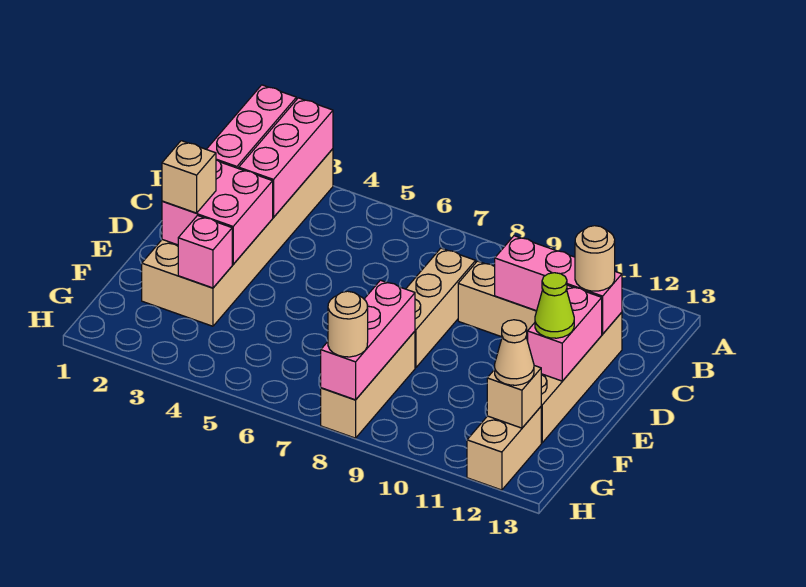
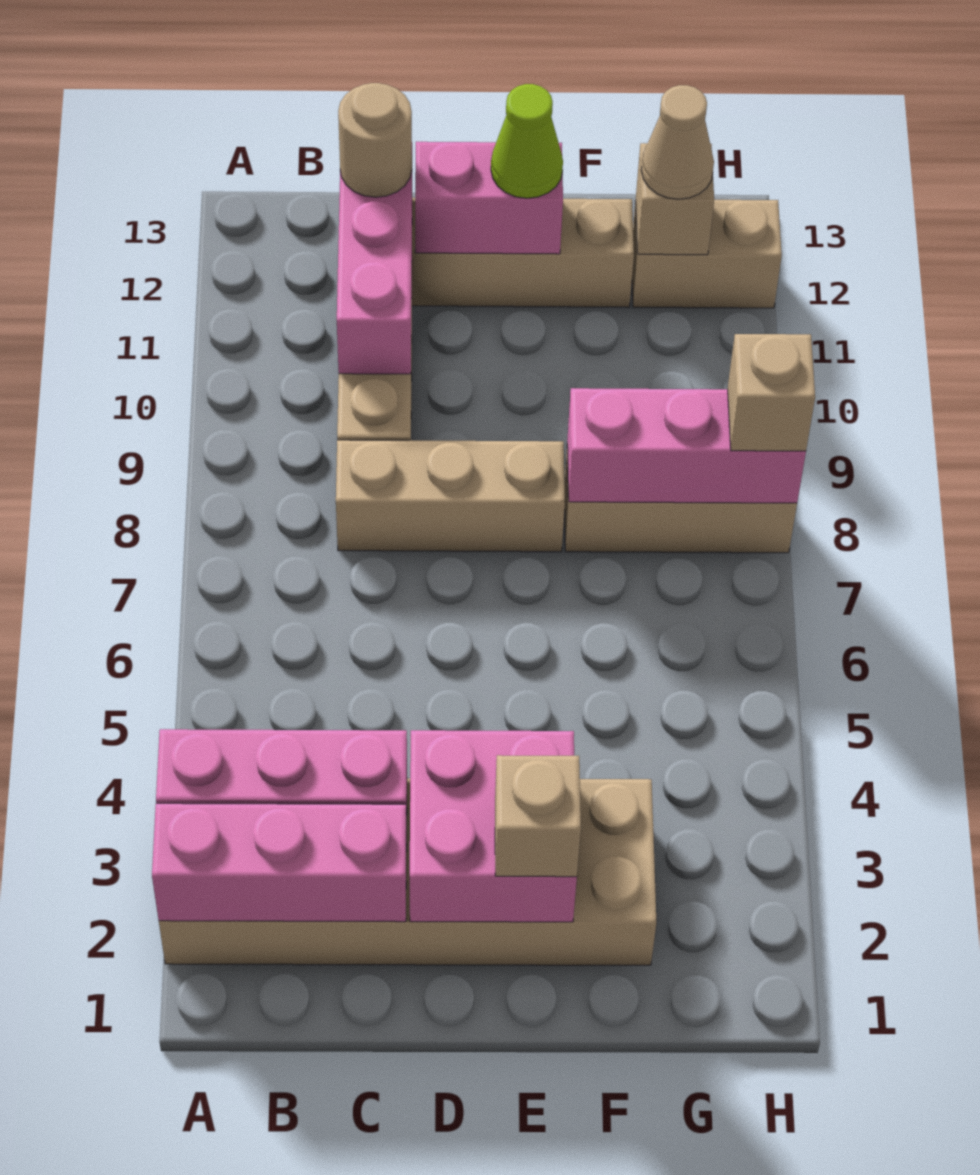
pink 1x1 brick [178,216,232,288] -> none
tan 1x1 round brick [328,291,368,357] -> tan 1x1 brick [728,334,815,451]

